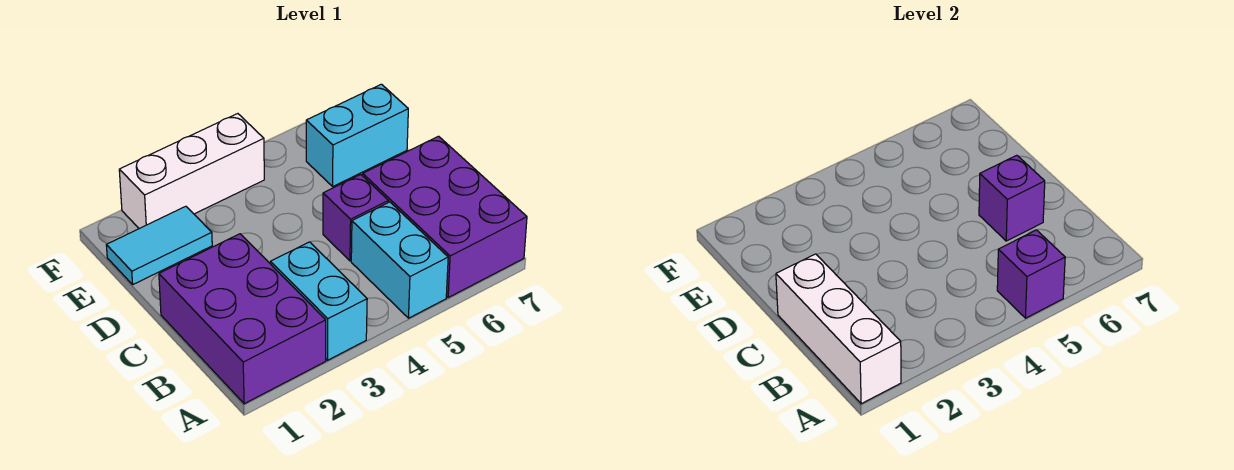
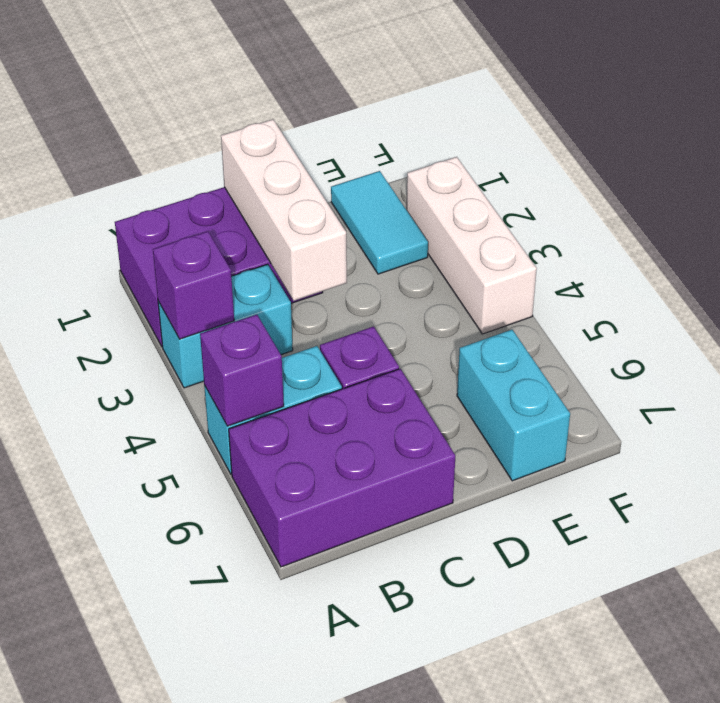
white 1x3 brick [776,254,901,404] -> white 1x3 brick turned to [221,119,347,301]
purple 1x1 brick [979,155,1045,241] -> purple 1x1 brick moved to [153,231,234,339]

